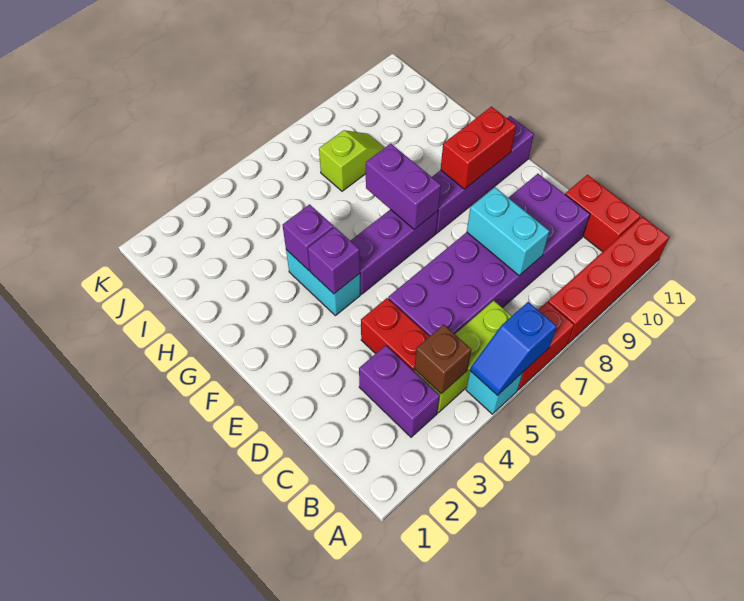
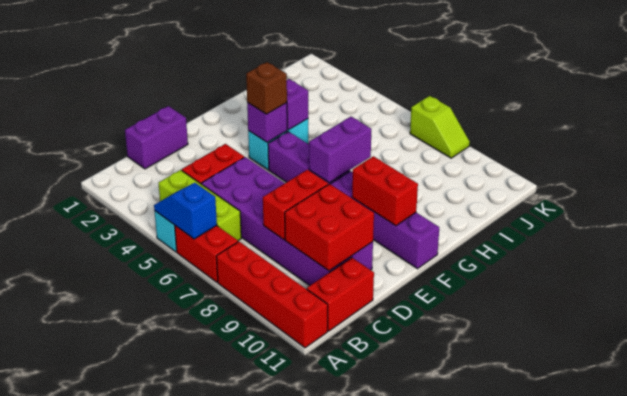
purple 1x2 brick [359,345,440,437] -> purple 1x2 brick moved to [125,106,188,169]
brown 1x1 brick [415,325,471,394] -> brown 1x1 brick moved to [246,62,287,114]
cyan 1x2 brick [467,187,549,275] -> red 1x2 brick [263,170,328,240]
none -> red 2x2 brick [285,184,374,271]
lime 1x2 slope [319,130,384,191] -> lime 1x2 slope moved to [410,96,470,158]

